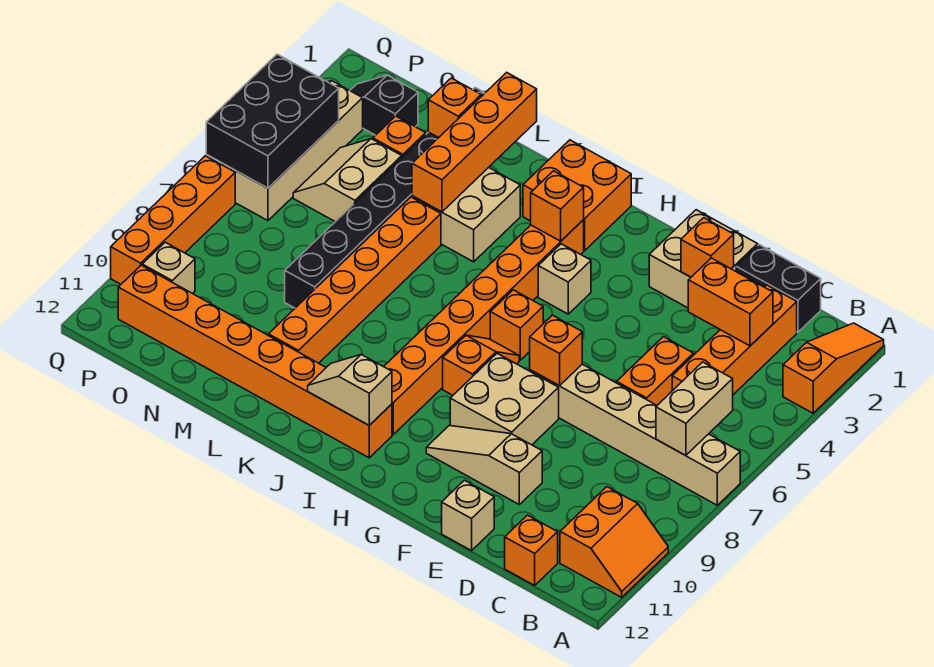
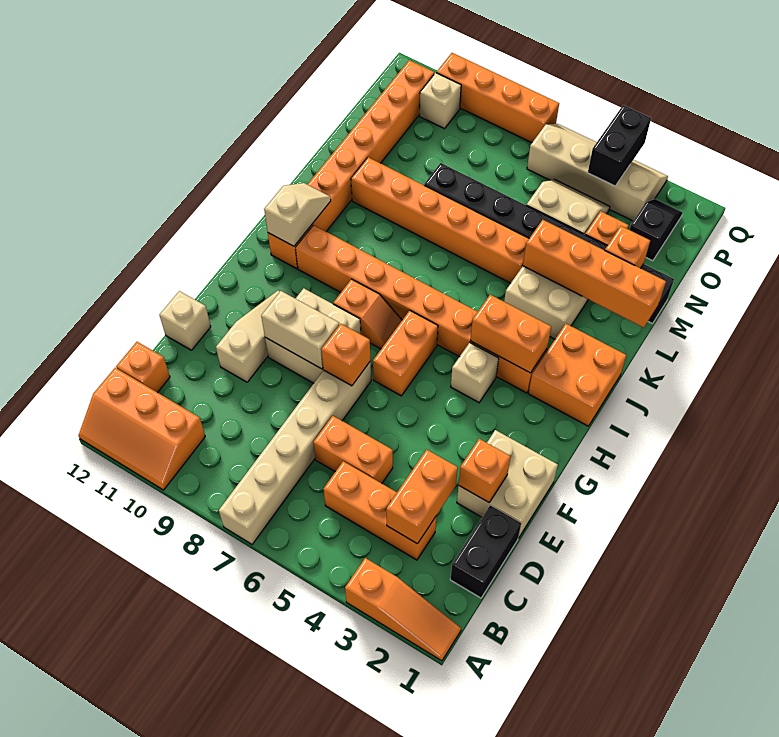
orange 2x2 slope [560,487,668,597] -> orange 2x3 slope [78,368,205,490]
tan 1x2 brick [656,362,733,456] -> tan 1x2 brick moved to [261,291,339,369]
orange 1x4 brick [672,285,797,395] -> orange 1x3 brick [324,461,437,560]
orange 1x1 brick [490,290,543,360] -> orange 1x2 brick [373,311,438,396]
orange 1x1 brick [531,171,584,241] -> orange 1x2 brick [471,295,551,373]
black 2x3 brick [206,54,339,188] -> black 1x2 brick [588,105,651,186]

